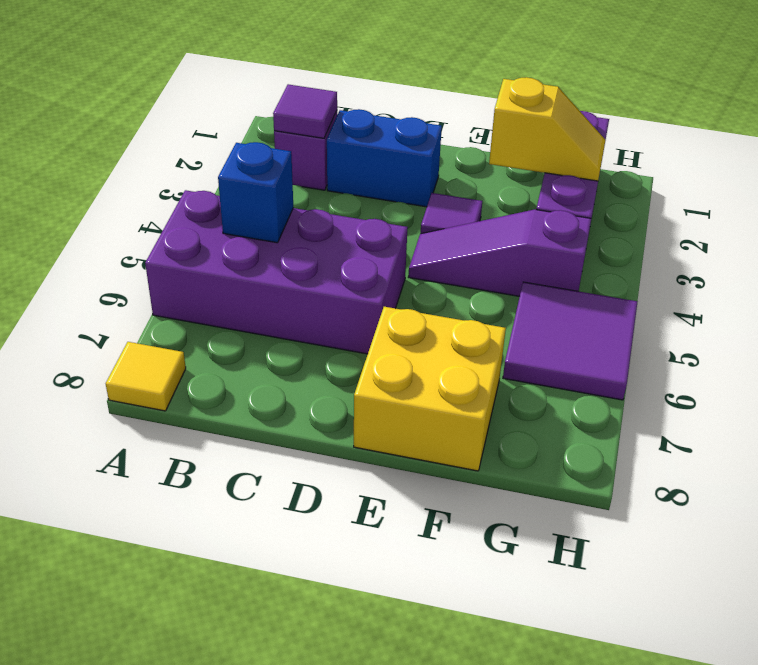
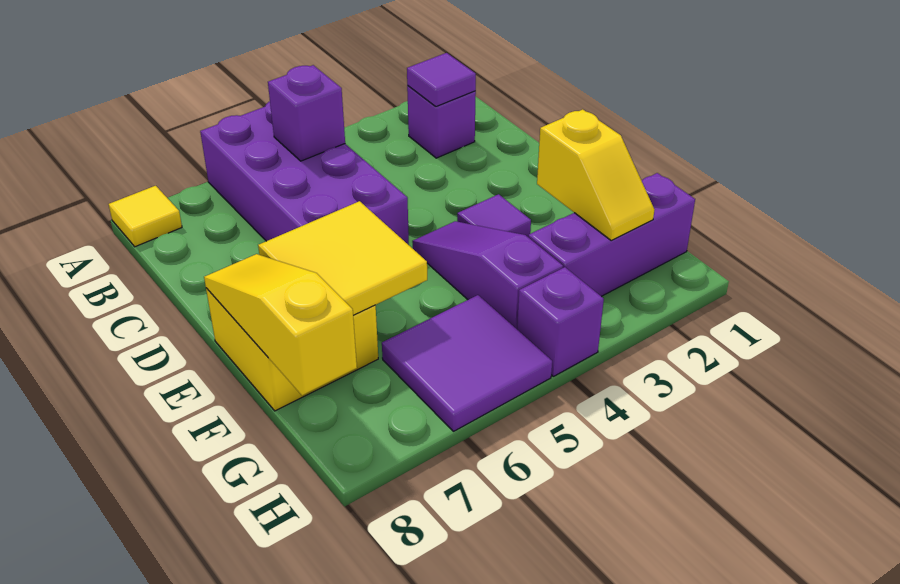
blue 1x1 brick [218,142,293,243] -> purple 1x1 brick [268,65,345,161]
blue 1x2 brick [327,109,442,207] -> none
none -> yellow 2x2 tile [258,201,427,315]
none -> yellow 1x3 slope [204,254,357,395]
none -> purple 1x1 brick [517,267,604,376]

